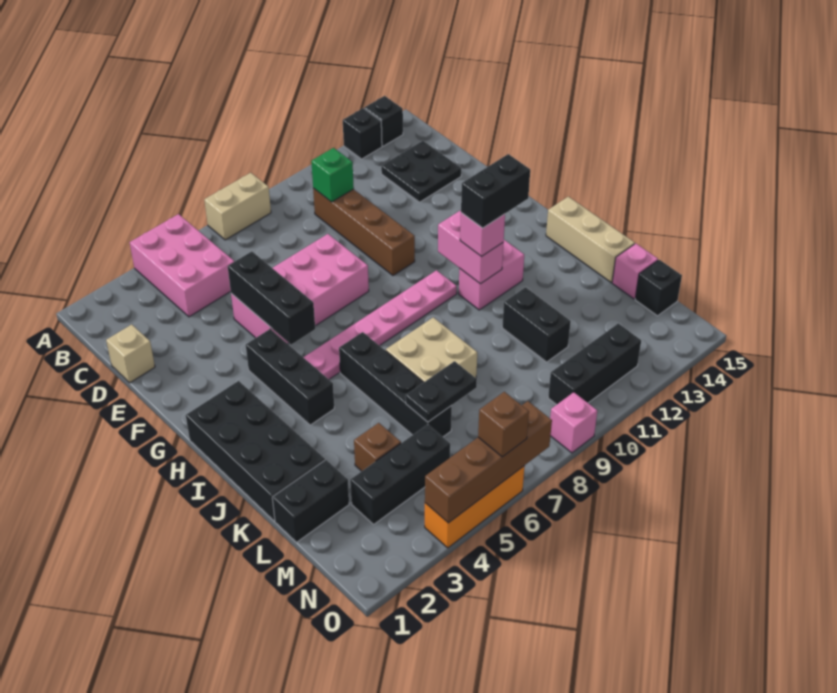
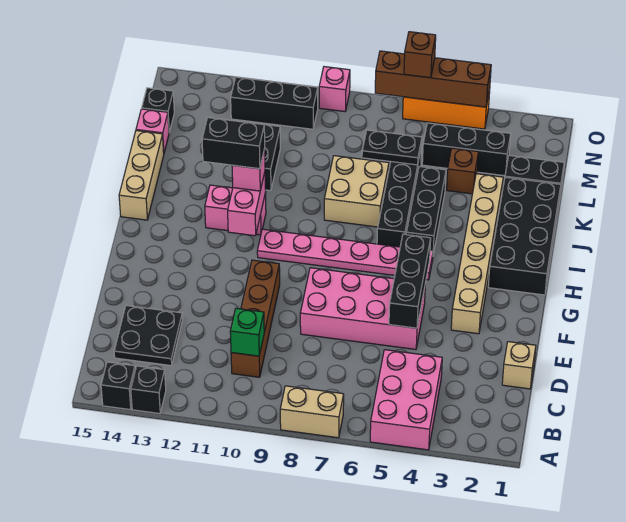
none -> tan 1x6 brick [451,174,503,334]
black 1x3 brick [246,329,334,425] -> black 1x3 brick moved to [406,166,446,255]

